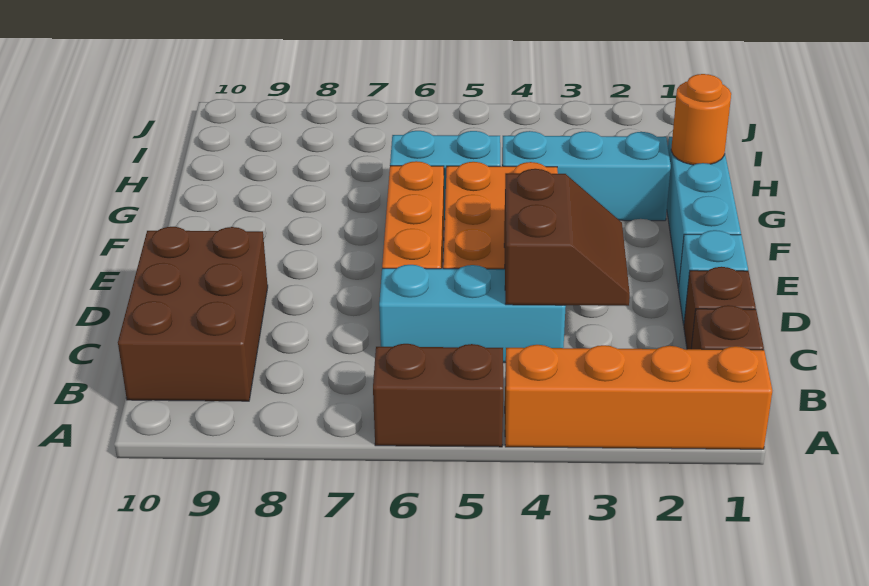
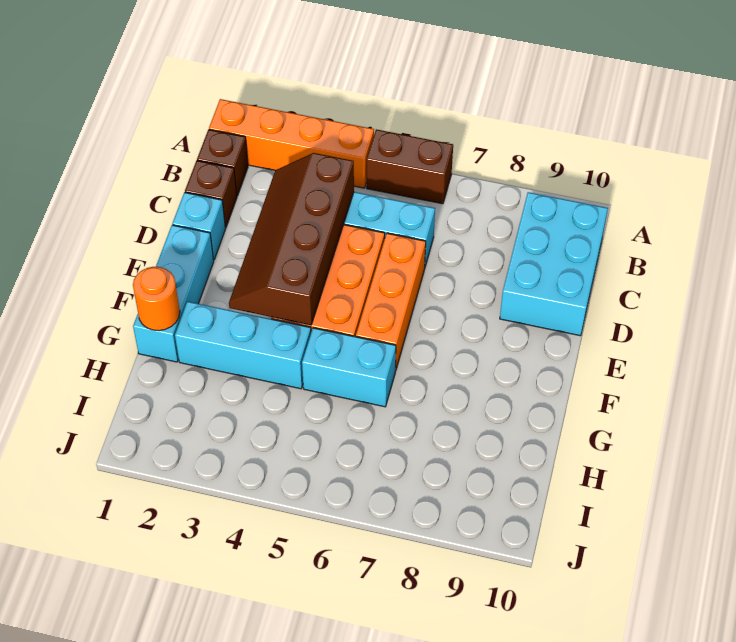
brown 2x3 brick [118,227,268,401] -> cyan 2x3 brick [500,192,608,336]
brown 2x2 slope [504,169,630,306] -> brown 2x4 slope [229,153,354,325]

